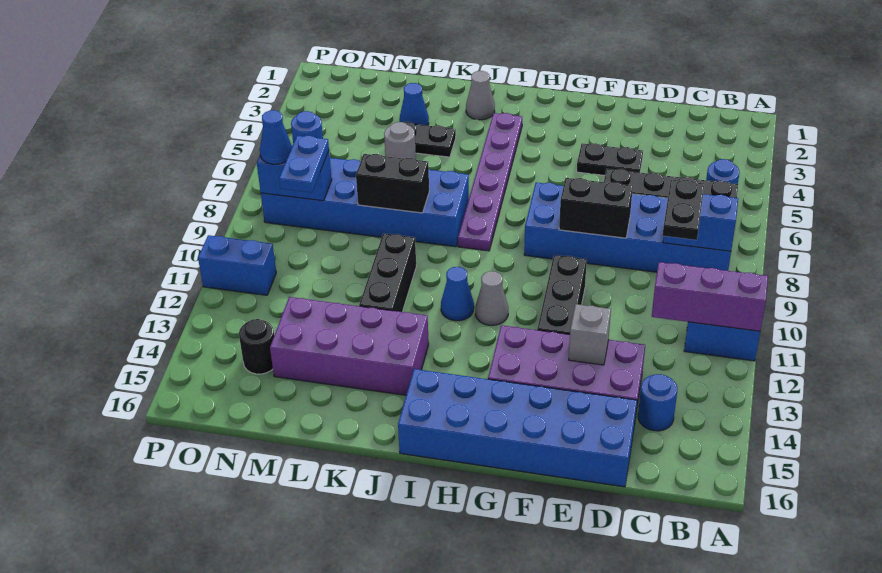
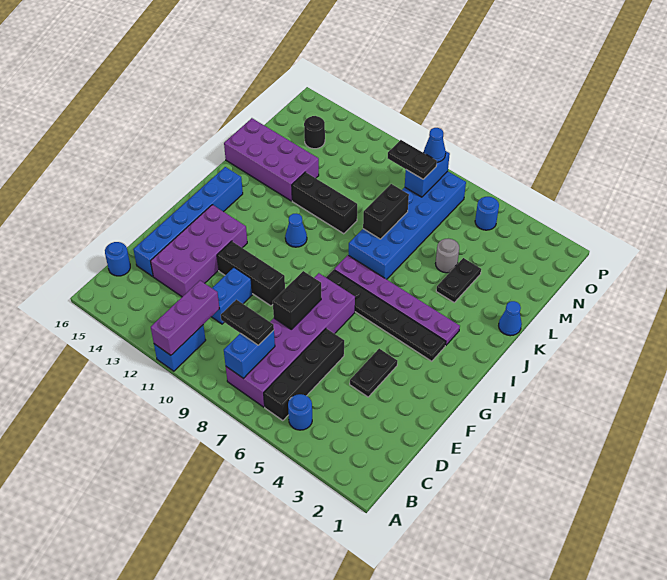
blue 2x6 brick [524,182,731,272] -> purple 2x6 brick [226,273,355,407]
blue 1x1 round brick [638,374,677,431] -> blue 1x1 round brick moved to [105,242,130,276]
blue 2x6 brick [398,369,637,487] -> blue 1x6 brick [133,167,243,276]
grey 1x1 brick [569,304,611,365] -> none
none -> black 1x6 plate [326,270,446,361]
grey 1x1 cone [475,271,508,325] -> none
grey 1x1 cone [466,71,495,120] -> none
purple 2x4 brick [270,297,429,395] -> purple 2x4 brick turned to [224,118,319,201]
blue 1x1 cone [399,83,429,126] -> blue 1x1 cone moved to [499,301,522,336]
blue 1x2 plate [279,136,329,193] -> black 1x2 plate [388,140,437,179]
blue 1x2 brick [198,235,276,295] -> blue 1x2 brick moved to [211,268,252,324]

